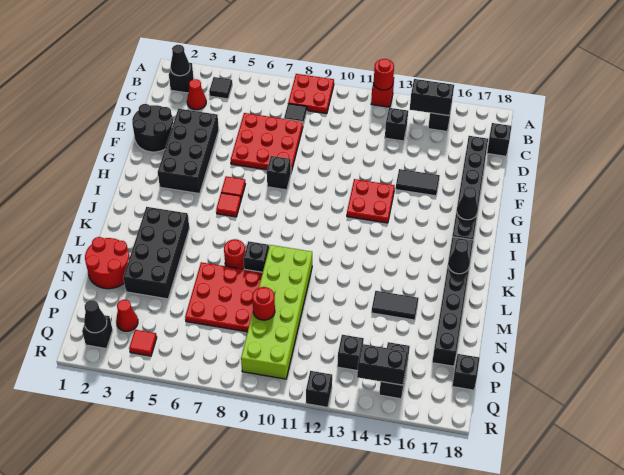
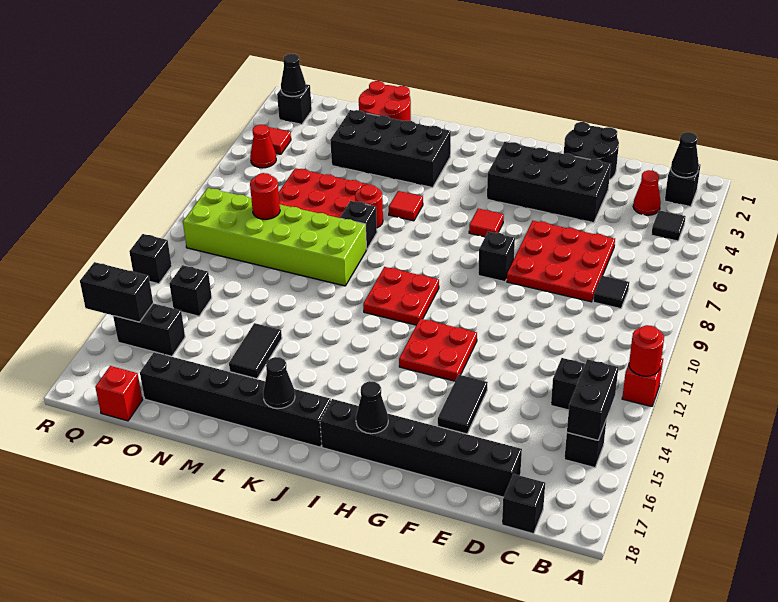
red 2x2 plate [288,74,334,114] -> red 2x2 plate moved to [363,267,439,325]
red 1x1 tile [216,193,241,217] -> red 1x1 tile moved to [389,191,423,221]
red 1x1 cone [116,300,138,331] -> red 1x1 cone moved to [250,125,276,168]
black 1x1 brick [452,354,480,390] -> red 1x1 brick [95,366,142,421]
black 1x2 brick [357,344,408,385] -> black 1x2 brick turned to [80,262,153,322]

